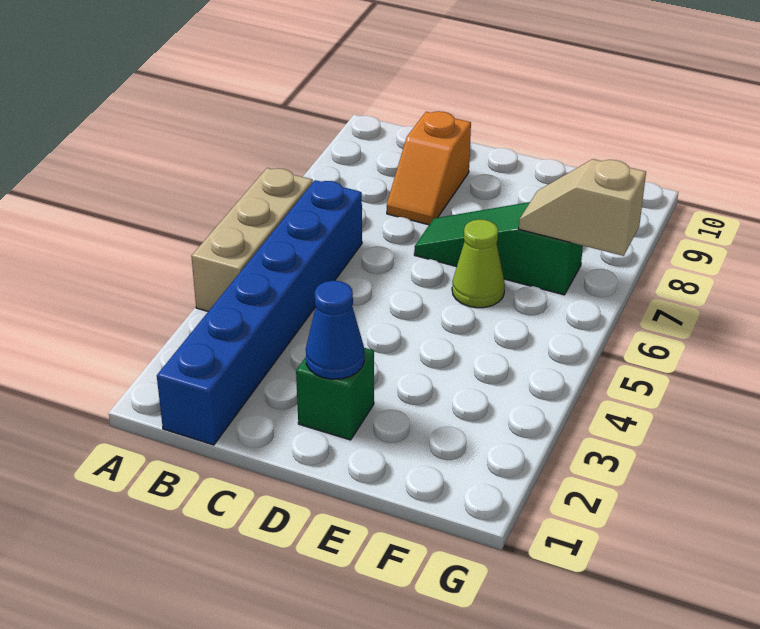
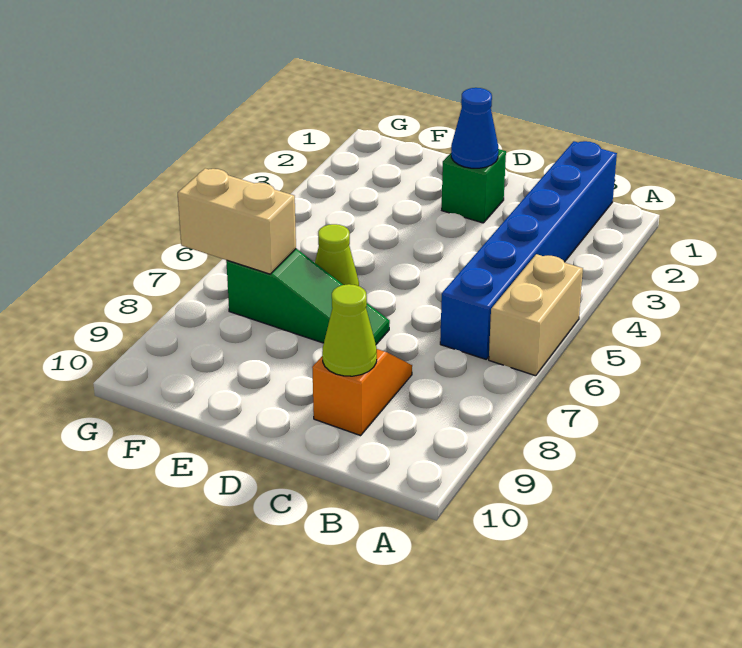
tan 1x3 brick [191,168,313,311] -> tan 1x2 brick [489,254,583,376]
none -> lime 1x1 cone [322,284,377,376]
tan 1x2 slope [519,159,646,256] -> tan 1x2 brick [178,168,296,274]

